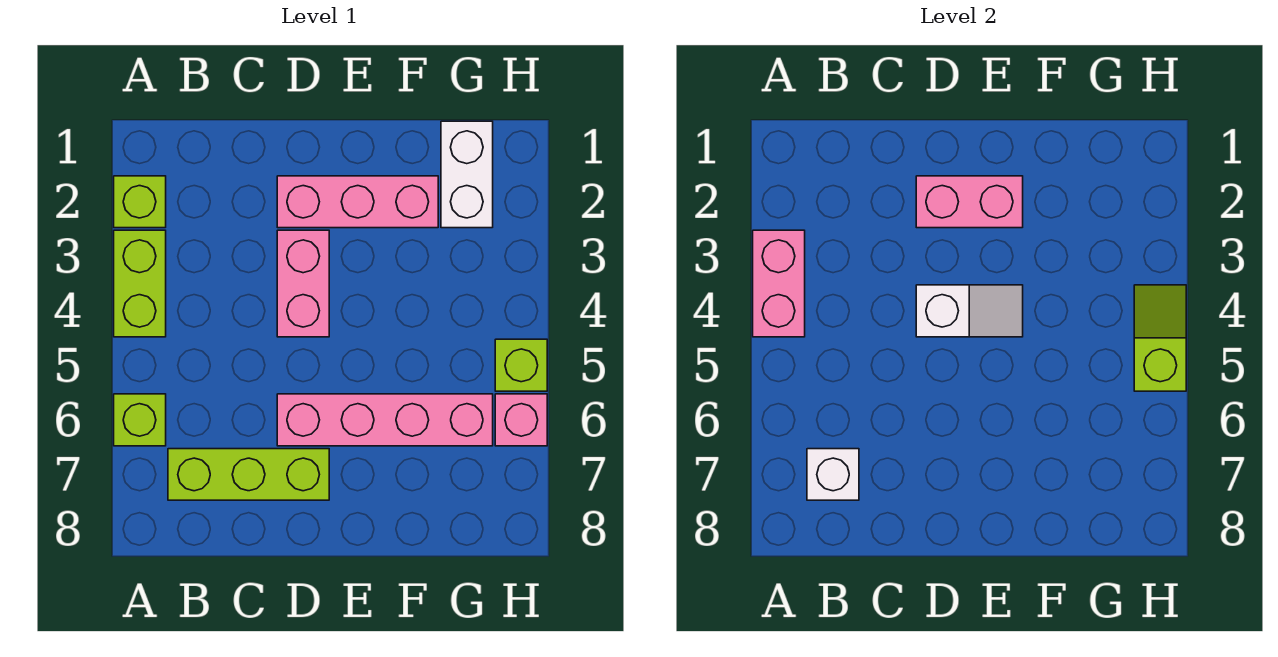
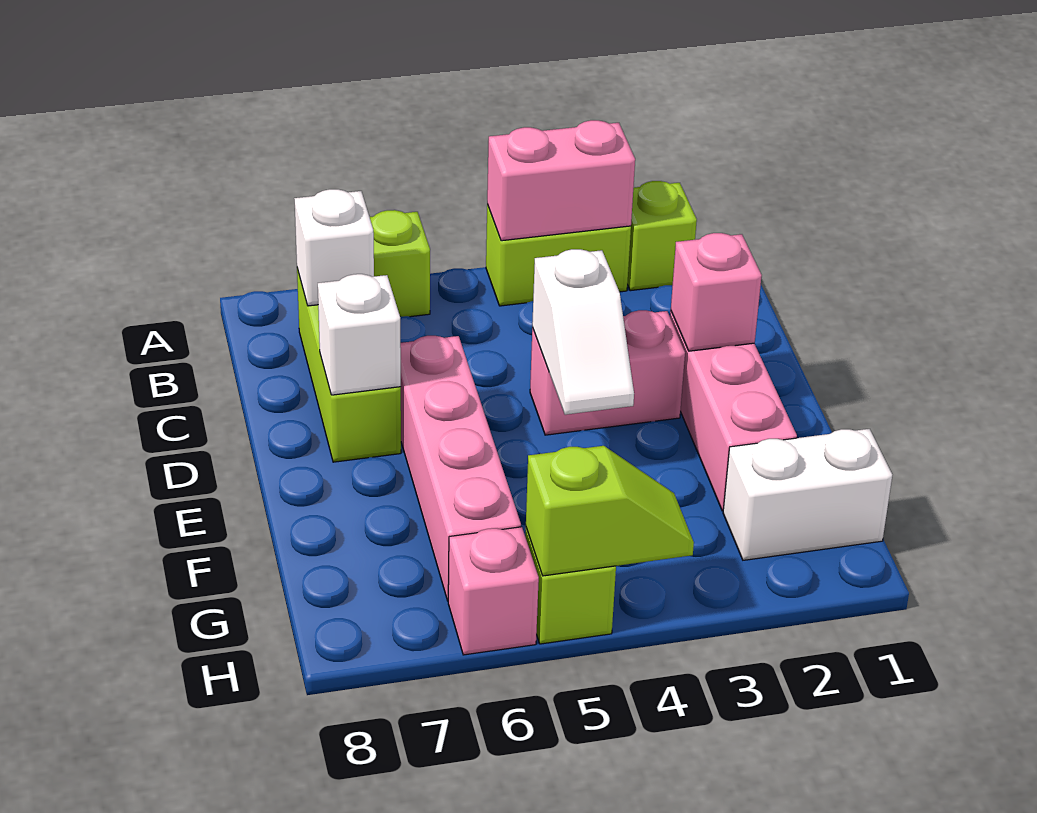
pink 1x2 brick [916,176,1023,228] -> pink 1x1 brick [671,233,762,351]
none -> white 1x1 brick [318,274,401,395]

